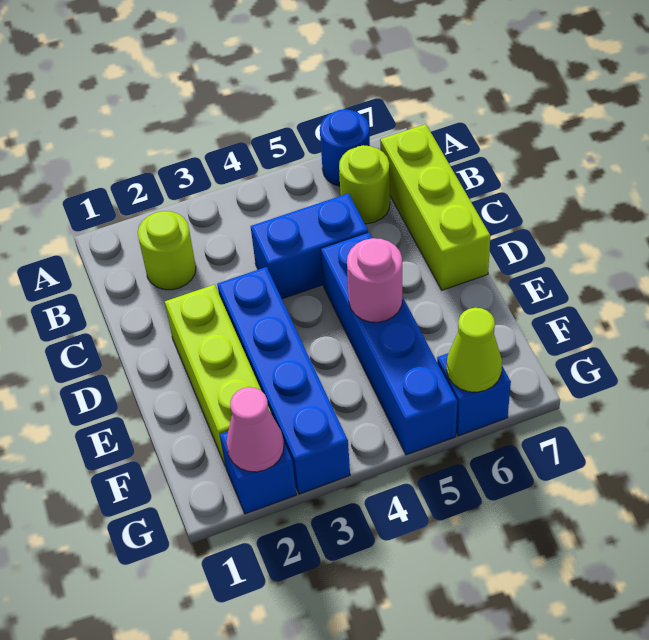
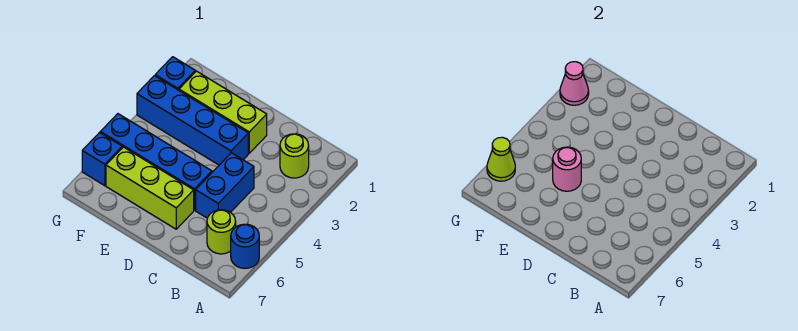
lime 1x3 brick [380,124,491,290] -> lime 1x3 brick moved to [106,147,194,229]

